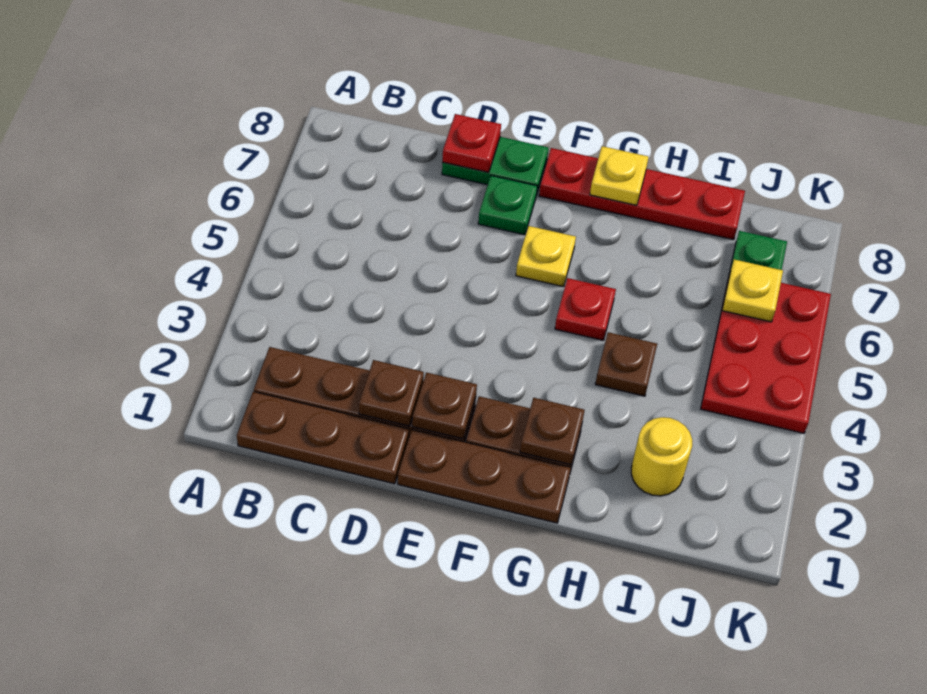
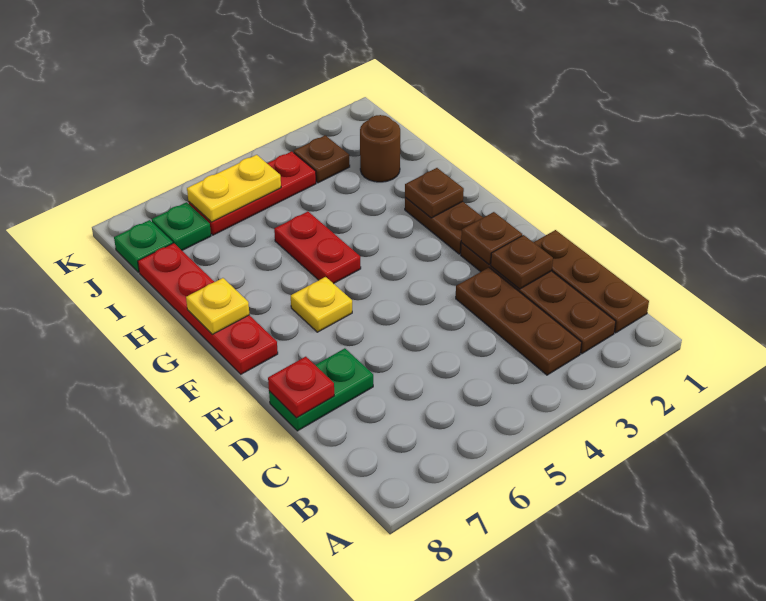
green 1x2 plate [442,137,548,195] -> green 1x2 plate turned to [269,348,373,431]
brown 1x3 plate [398,430,571,523] -> brown 1x3 plate moved to [456,268,582,375]
green 1x1 plate [478,176,537,235] -> green 1x1 plate moved to [114,220,173,272]
red 1x1 plate [555,278,616,340] -> red 1x2 plate [274,212,361,284]
brown 1x1 plate [595,332,657,396] -> brown 1x1 plate moved to [293,135,350,183]
yellow 1x1 round brick [631,417,692,496] -> brown 1x1 round brick [360,115,400,182]
red 2x3 plate [701,275,831,433] -> red 1x3 plate [189,152,316,235]
yellow 1x1 plate [722,259,783,322] -> yellow 1x2 plate [187,155,281,222]

